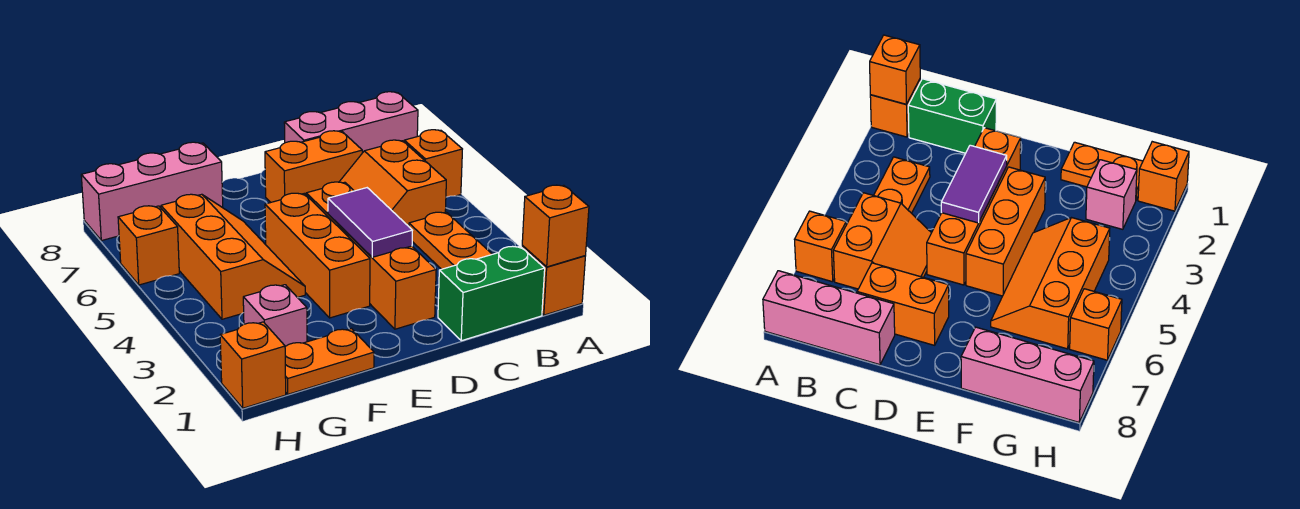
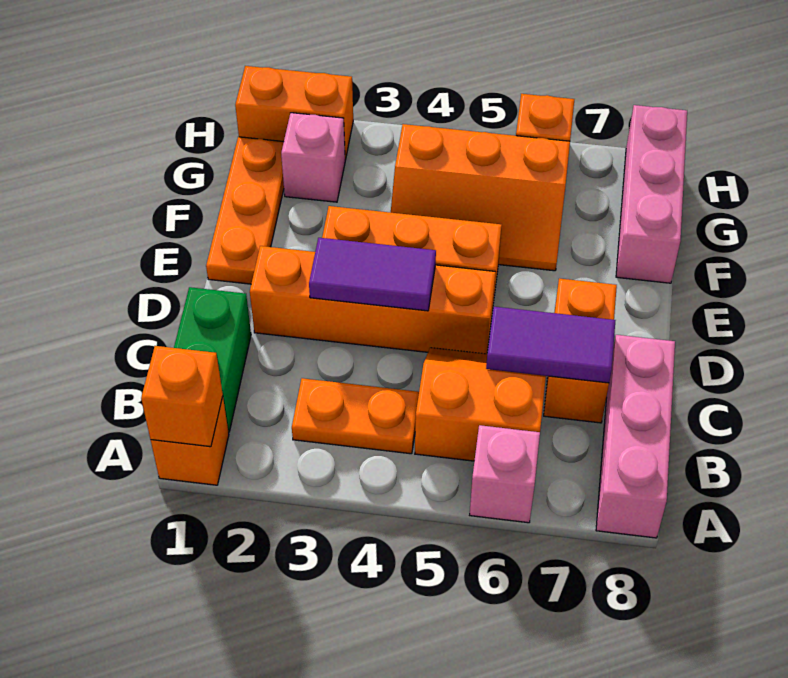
orange 1x1 brick [404,130,462,197] -> pink 1x1 brick [470,425,540,523]
none -> purple 1x2 tile [486,307,616,383]
orange 1x2 plate [285,329,374,394] -> orange 1x3 plate [206,137,284,284]
orange 1x1 brick [220,322,286,408] -> orange 1x2 brick [235,66,353,160]

